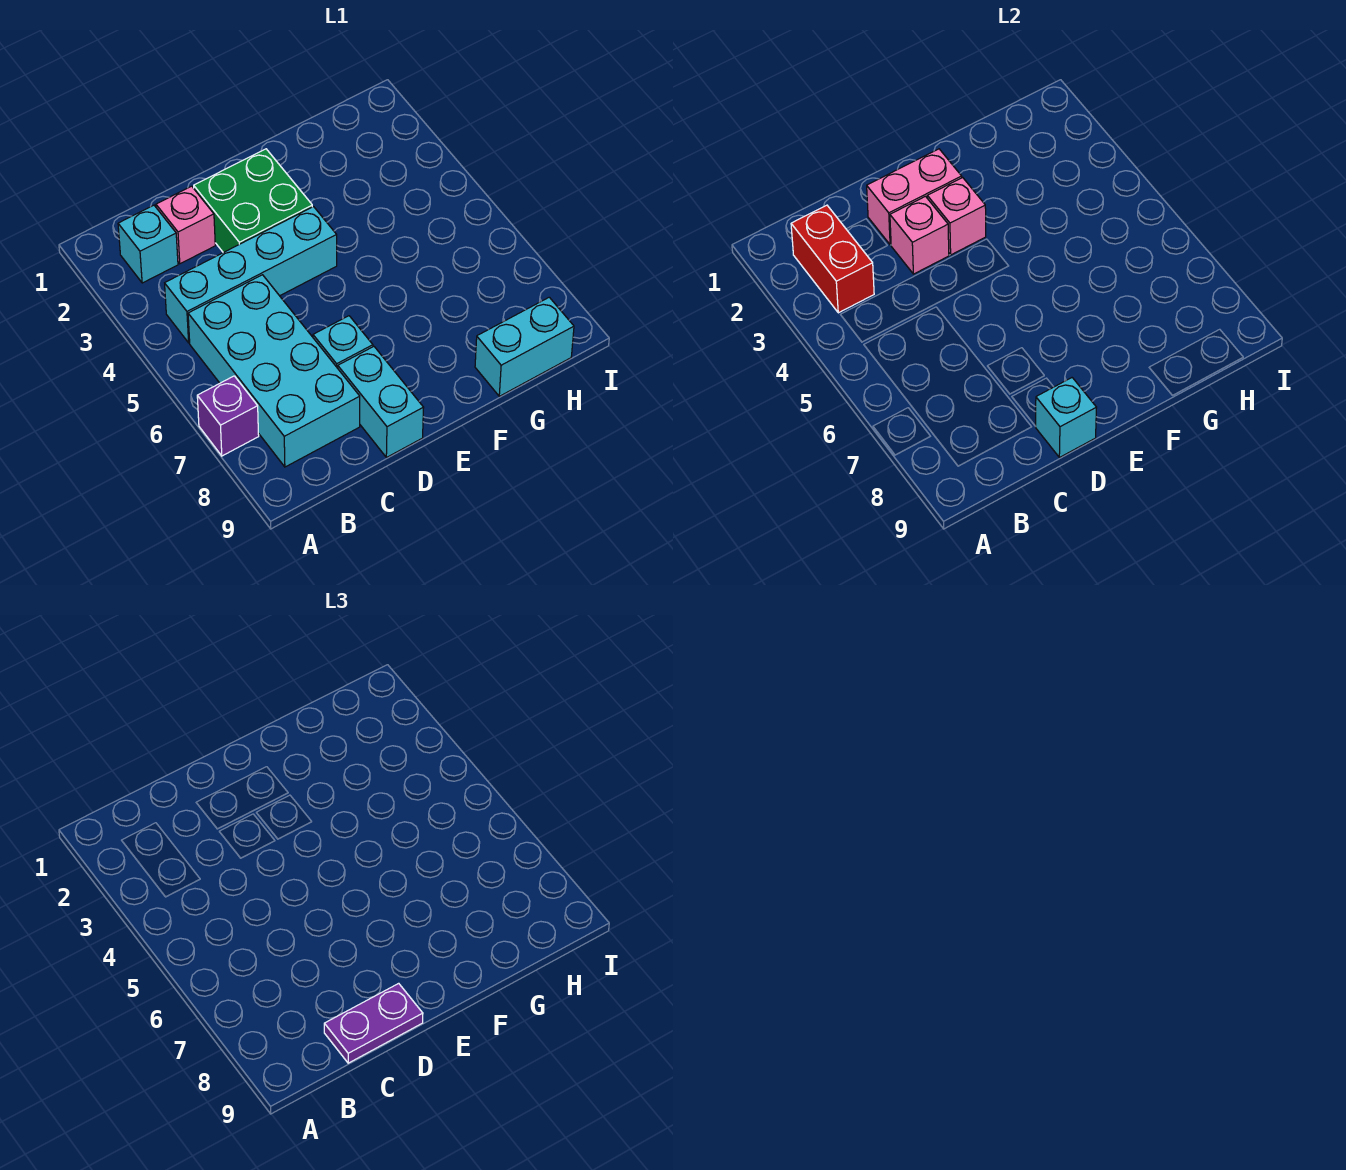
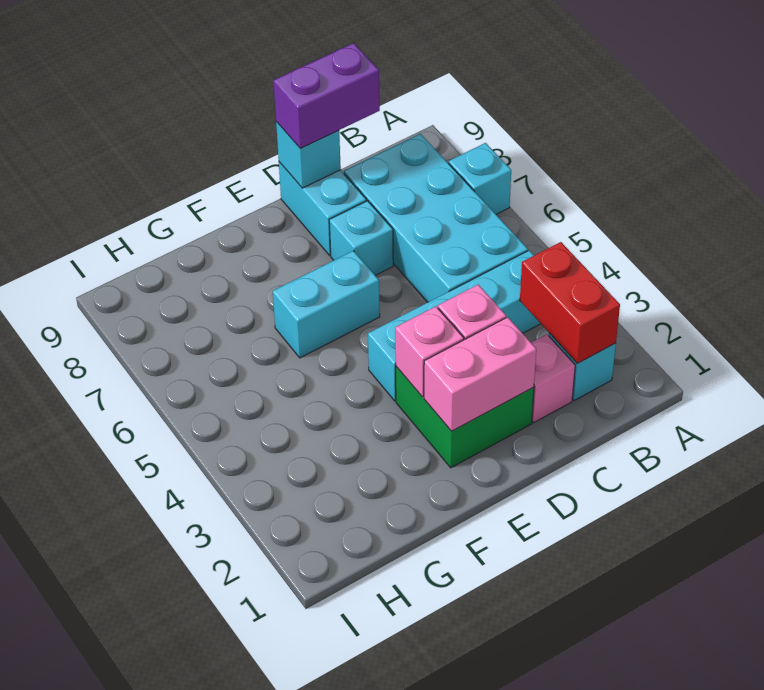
purple 1x1 brick [197,376,259,456] -> cyan 1x1 brick [449,143,511,214]
purple 1x2 plate [324,983,423,1063] -> purple 1x2 brick [273,43,380,149]
cyan 1x2 brick [475,297,574,396] -> cyan 1x2 brick moved to [273,251,380,358]

